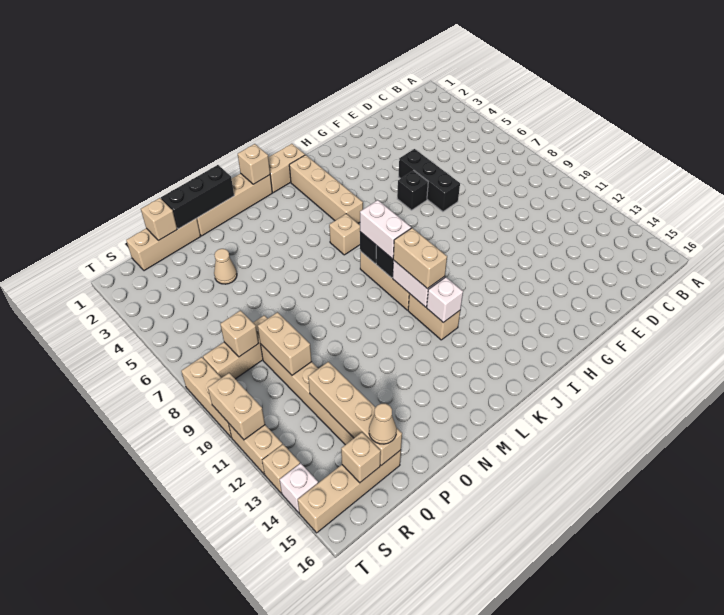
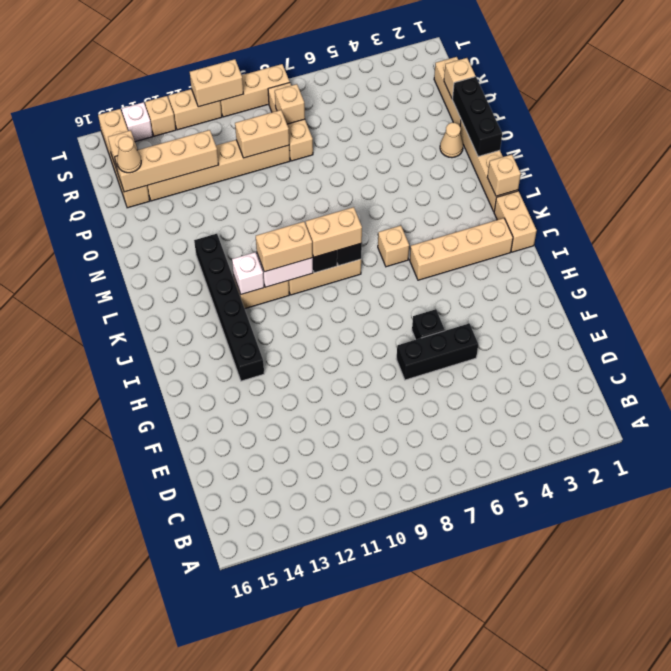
none -> black 1x6 brick [194,234,264,381]
white 1x2 brick [360,200,411,259] -> tan 1x2 brick [306,207,362,257]
tan 1x1 cone [214,249,237,284] -> tan 1x1 cone moved to [440,123,463,158]

